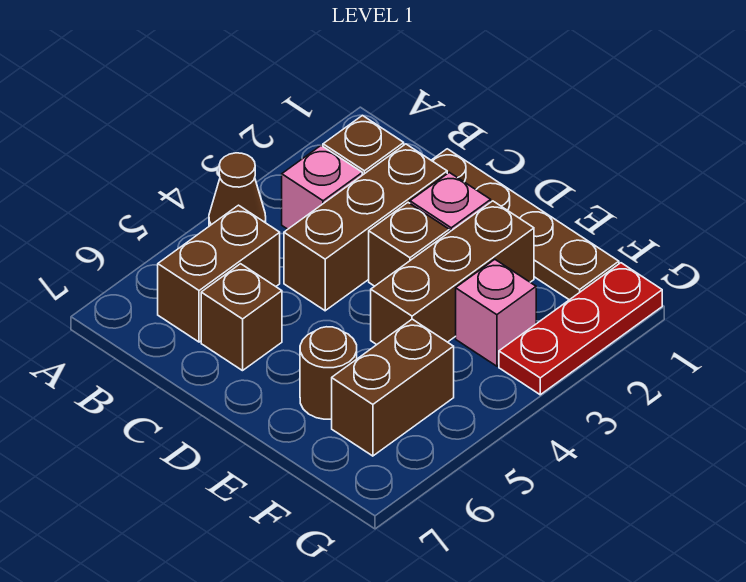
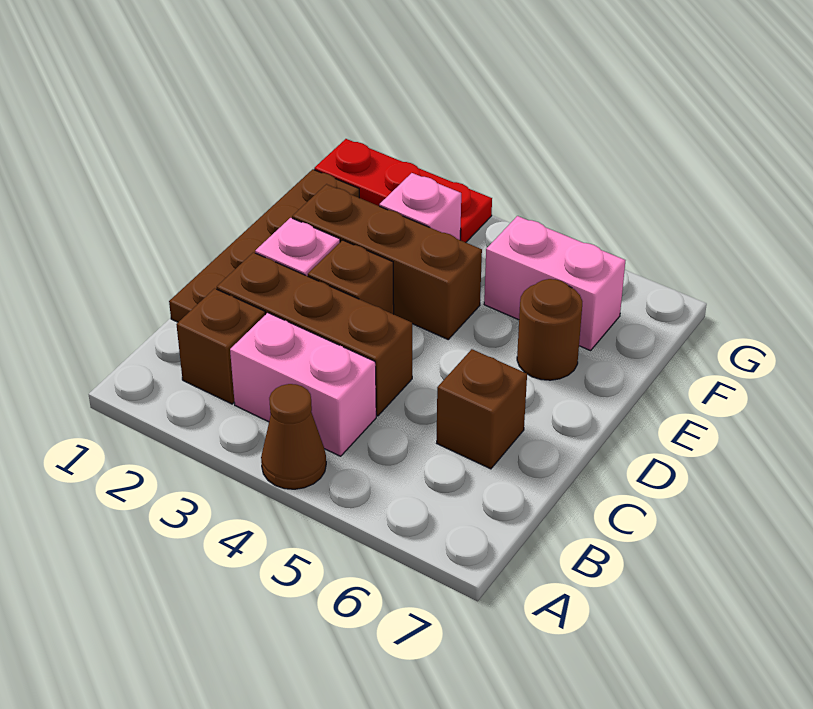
pink 1x1 brick [282,145,362,229] -> pink 1x2 brick [230,313,376,456]
brown 1x2 brick [158,205,280,342] -> none
brown 1x2 brick [332,319,454,456] -> pink 1x2 brick [484,216,626,351]

